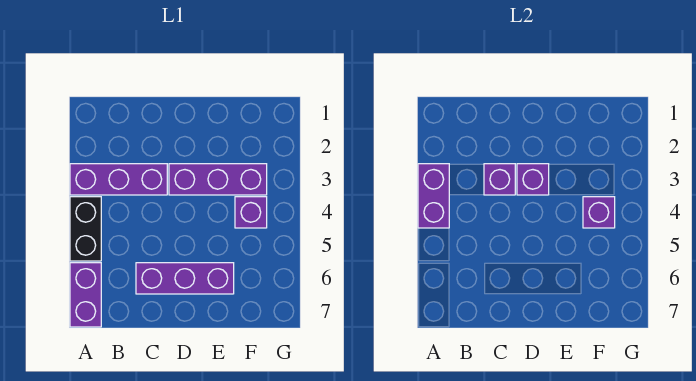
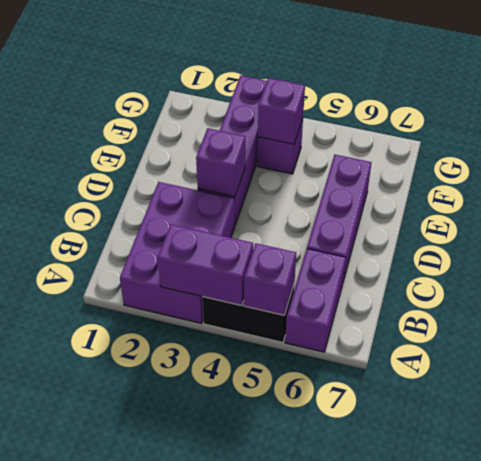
purple 1x3 brick [70,164,167,195] -> purple 2x3 brick [120,182,235,323]
purple 1x2 brick [70,263,101,327] -> purple 1x2 brick turned to [285,249,346,352]
purple 1x1 brick [484,164,515,195] -> purple 1x1 brick moved to [244,243,296,315]
purple 1x3 brick [169,164,267,195] -> purple 1x4 brick [198,76,267,225]

